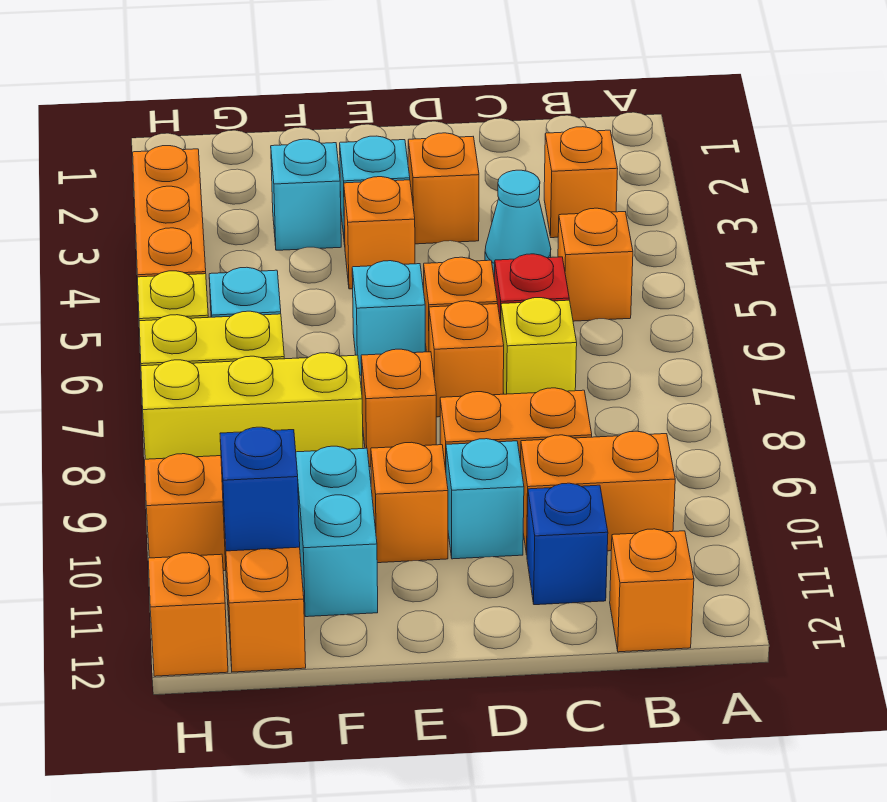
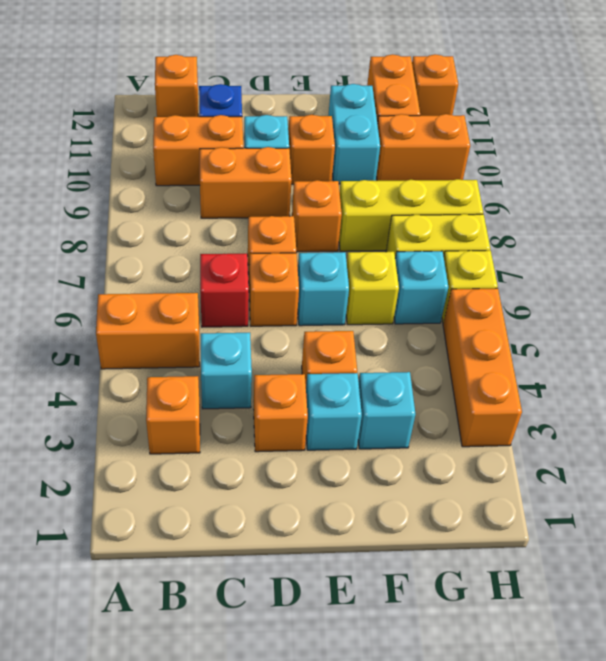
orange 1x1 brick [558,208,633,321] -> orange 1x2 brick [96,293,200,369]
cyan 1x1 cone [485,170,551,275] -> cyan 1x1 brick [201,333,252,409]
yellow 1x1 brick [501,298,577,394] -> yellow 1x1 brick moved to [346,252,399,325]
blue 1x1 brick [220,427,300,551] -> none

